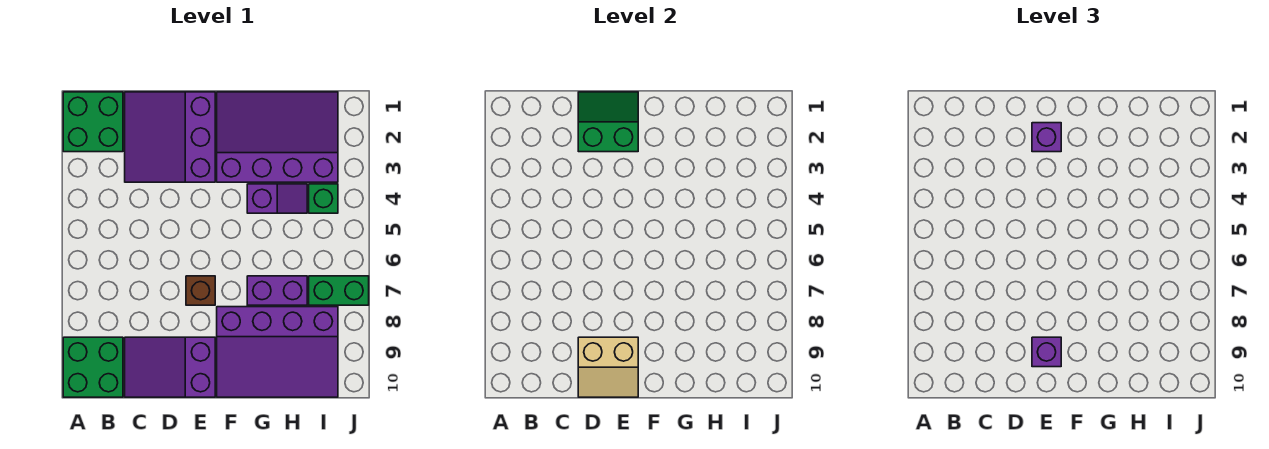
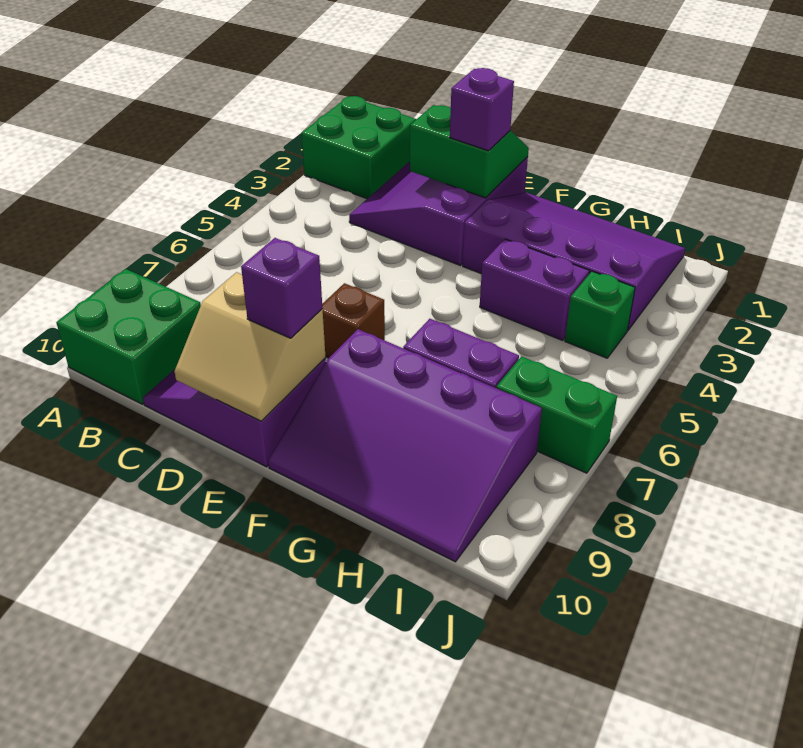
purple 1x2 slope [247,184,307,213] -> purple 1x2 brick [480,239,589,340]

